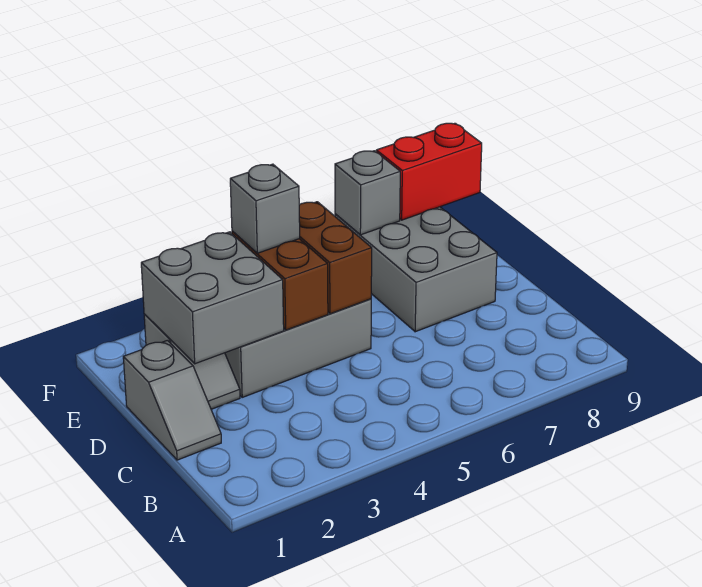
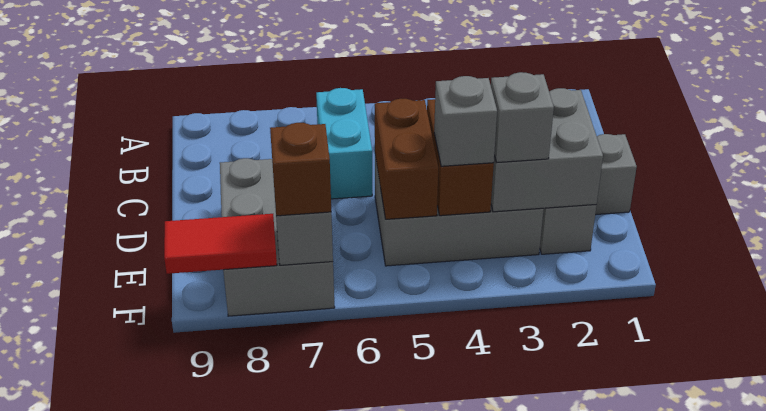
none -> cyan 1x2 brick [316,88,372,199]
none -> grey 1x1 brick [491,72,554,163]
none -> brown 1x1 brick [270,123,331,216]
red 1x2 brick [376,123,482,220] -> red 1x2 tile [164,214,277,274]

